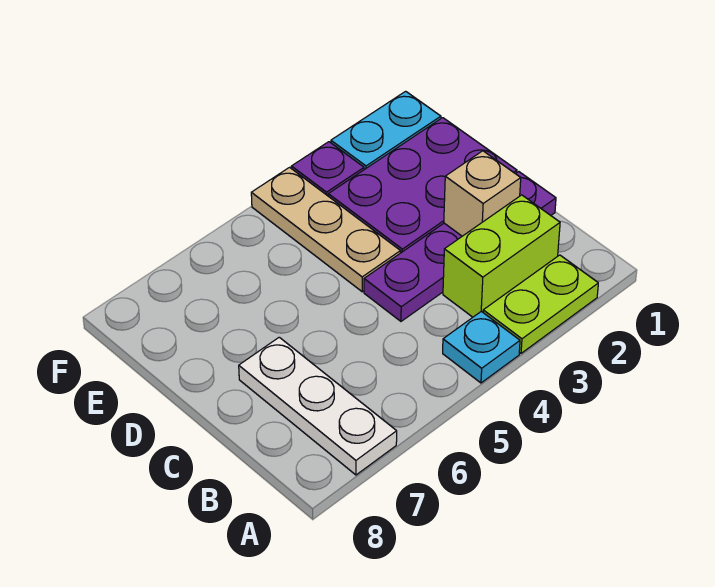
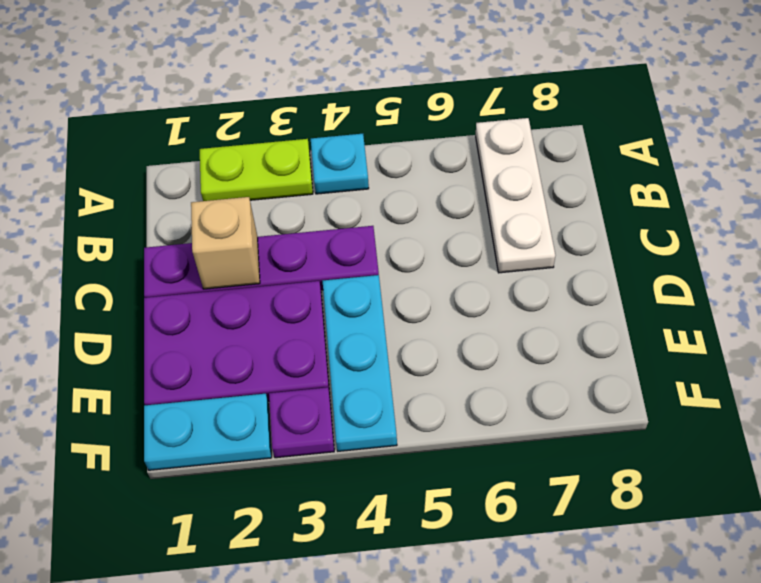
lime 1x2 brick [443,195,560,317] -> none
tan 1x3 plate [251,167,401,292] -> cyan 1x3 plate [323,275,397,451]

